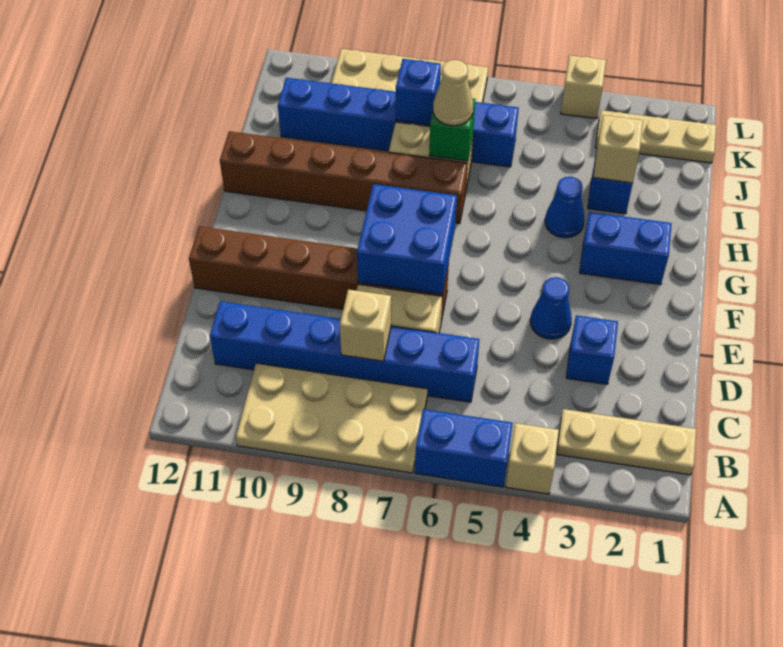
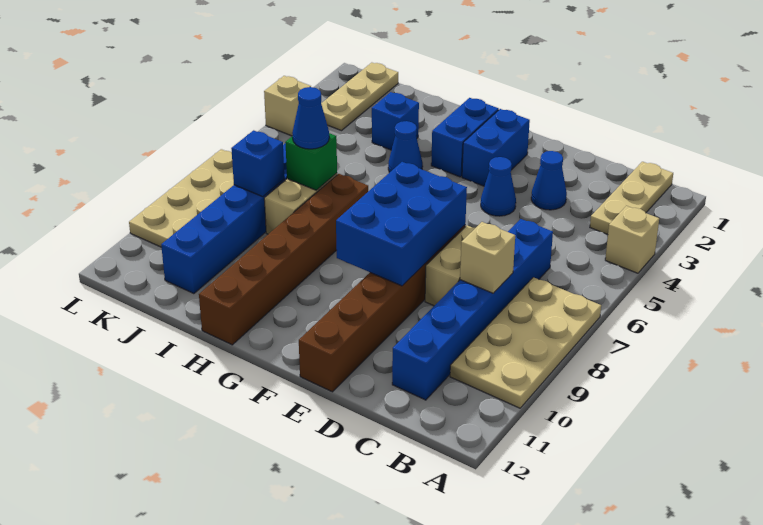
blue 1x2 brick [415,409,513,487] -> blue 1x2 brick moved to [462,109,530,186]
blue 1x1 brick [566,315,618,384] -> blue 1x1 cone [531,151,567,210]
blue 2x2 brick [357,184,457,294] -> blue 2x3 brick [336,162,467,286]
tan 1x1 brick [593,115,643,183] -> none
tan 1x1 cone [433,60,473,126] -> blue 1x1 cone [292,87,329,149]

